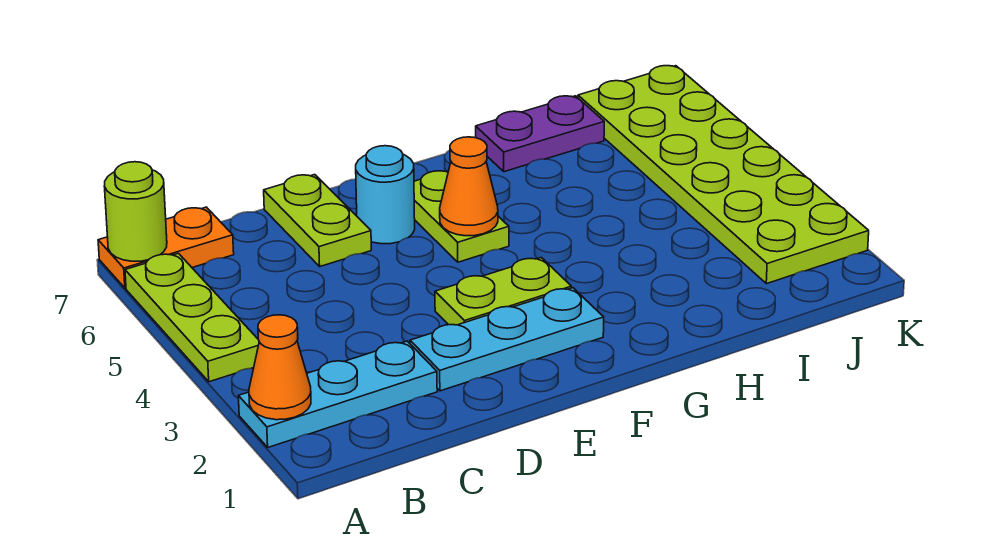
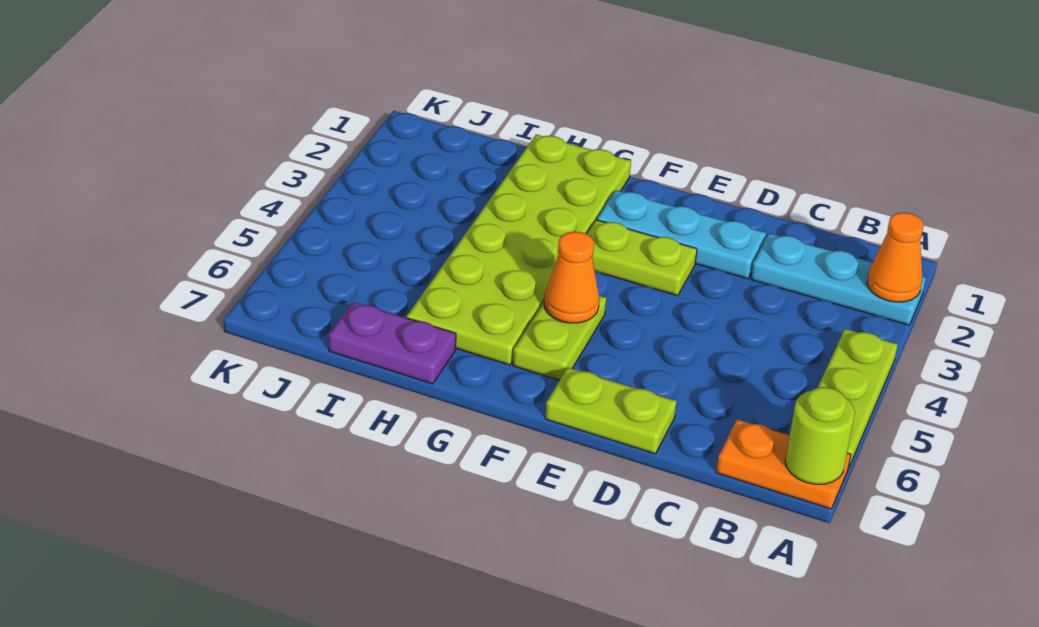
lime 1x2 plate [264,175,371,266] -> lime 1x2 plate turned to [545,368,677,454]
cyan 1x1 round brick [356,146,415,244] -> none
lime 2x6 plate [578,66,869,284] -> lime 2x6 plate moved to [407,134,631,365]

